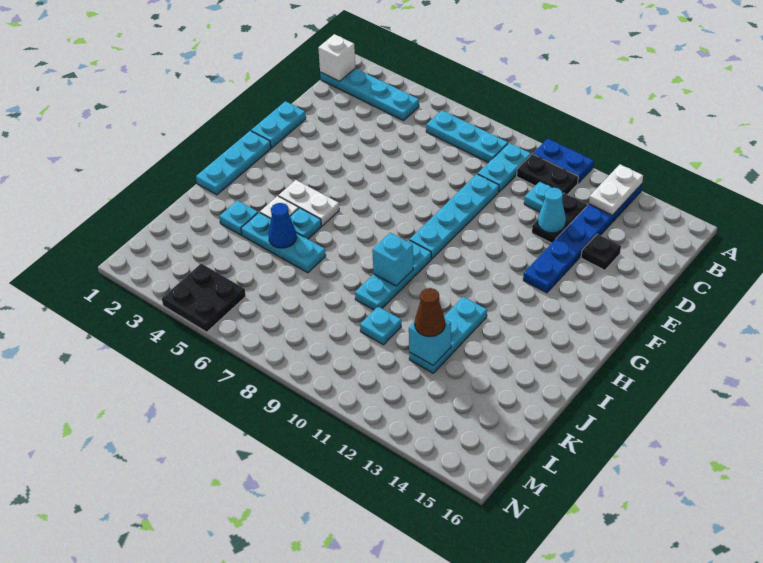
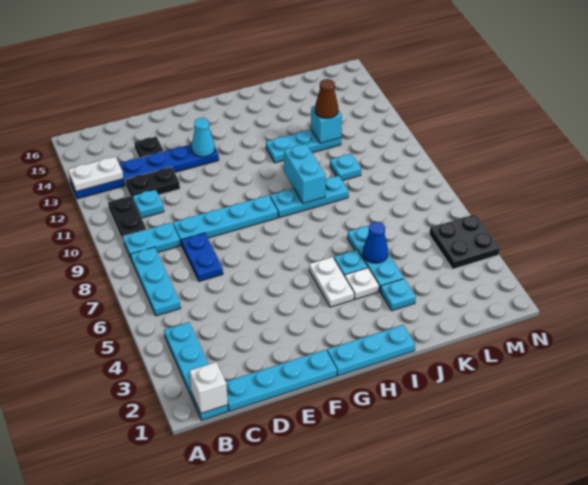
blue 1x2 plate [533,139,594,183] -> blue 1x2 plate moved to [181,233,223,281]
cyan 1x1 cone [538,187,566,233] -> cyan 1x1 cone moved to [191,118,215,157]
cyan 1x2 plate [251,101,306,148] -> cyan 1x4 plate [226,350,337,411]
cyan 1x1 brick [372,233,413,286] -> cyan 1x2 brick [284,144,326,204]

